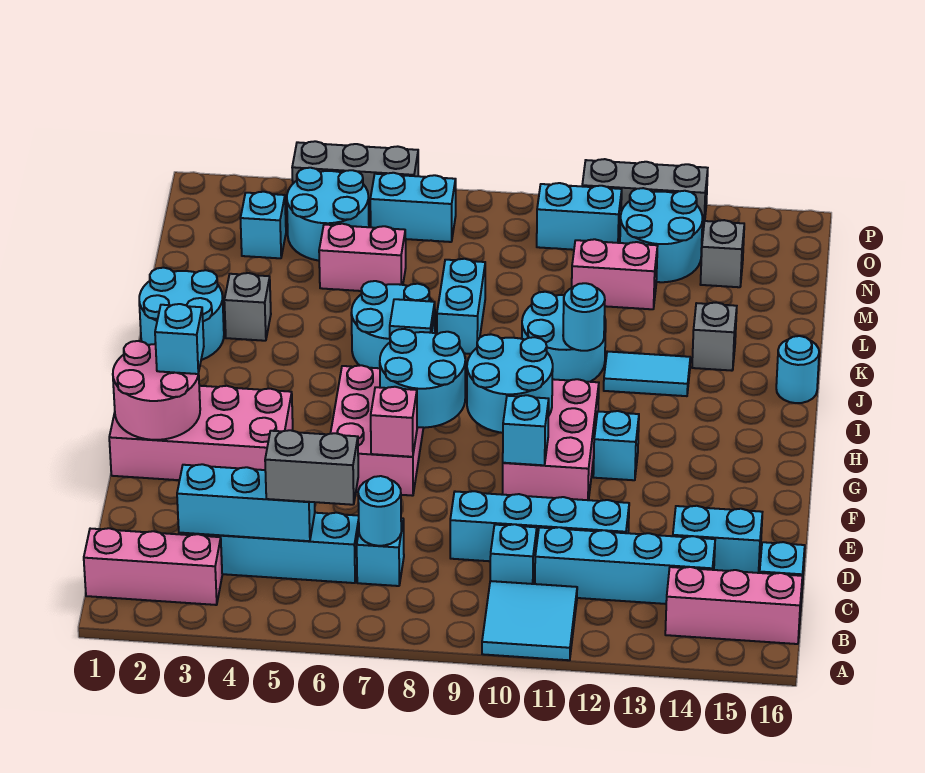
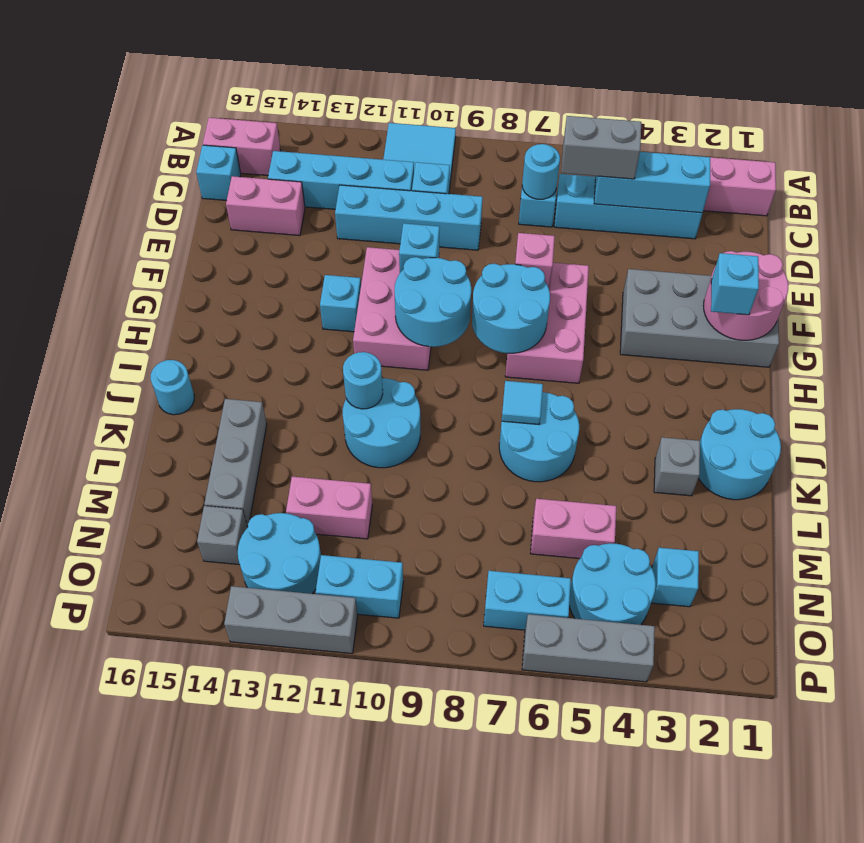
pink 1x3 brick [665,567,802,644] -> pink 1x2 brick [203,118,281,176]
cyan 1x2 brick [673,506,762,573] -> pink 1x2 brick [226,176,305,236]
pink 2x4 brick [109,386,293,480] -> grey 2x4 brick [620,269,779,367]
cyan 1x2 tile [604,352,690,396] -> none
cyan 1x2 brick [437,259,485,354] -> none
grey 1x1 brick [692,303,737,371] -> grey 1x3 brick [204,399,267,527]

